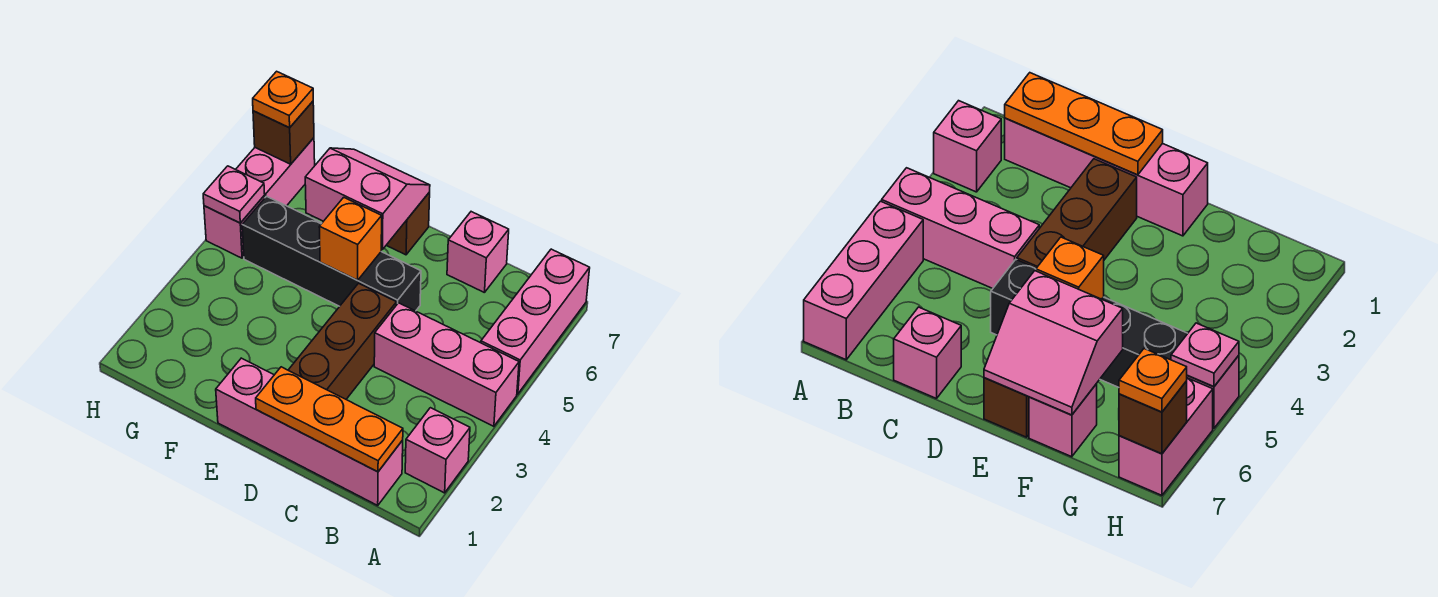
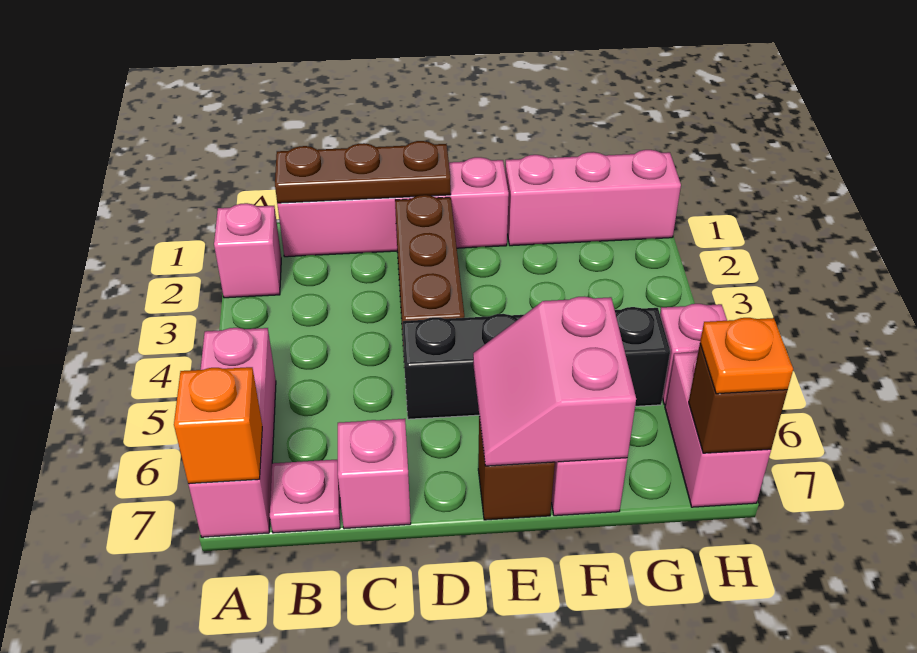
pink 1x3 brick [374,303,519,426] -> pink 1x3 brick moved to [505,150,681,246]
orange 1x3 plate [256,367,403,472] -> brown 1x3 plate [275,141,451,203]
orange 1x1 brick [319,197,382,280] -> orange 1x1 brick moved to [174,367,262,484]
pink 2x2 slope [305,148,430,250] -> pink 2x2 slope turned to [473,296,636,466]
pink 1x1 plate [203,166,265,223] -> pink 1x1 plate moved to [270,459,340,533]

